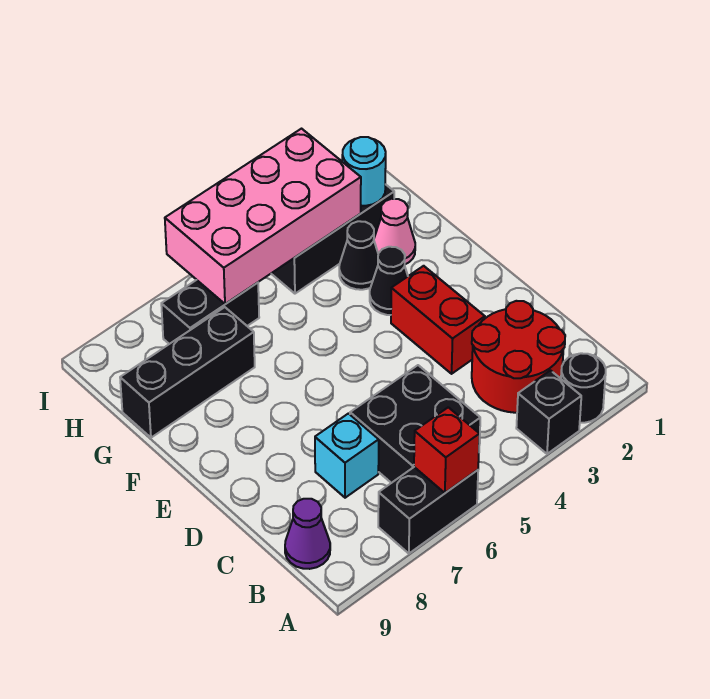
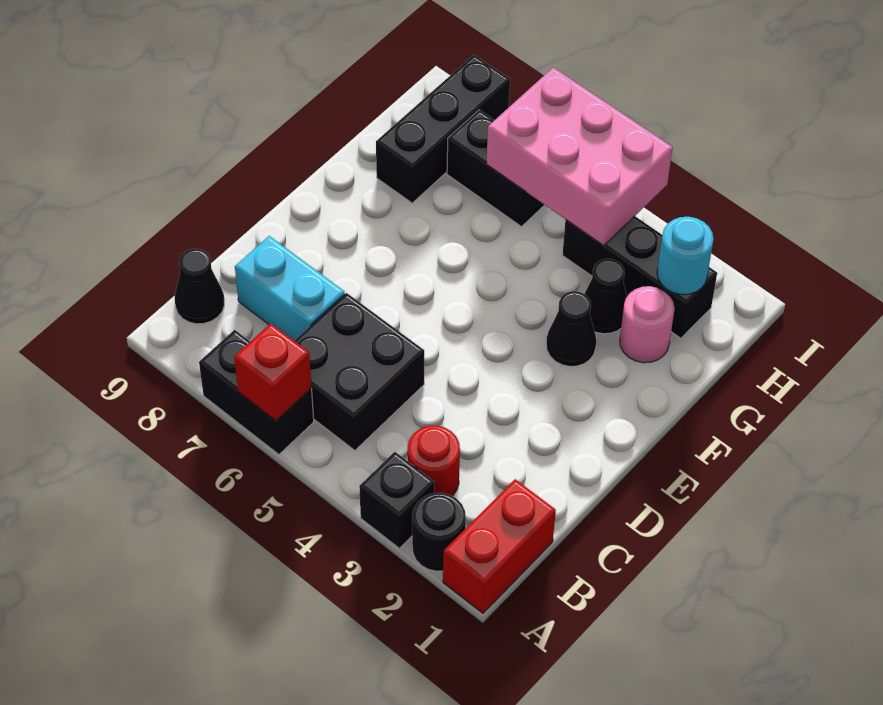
red 2x2 round brick [472,301,565,413] -> red 1x1 round brick [408,426,460,496]
purple 1x1 cone [285,499,330,569] -> black 1x1 cone [175,249,224,324]
cyan 1x1 brick [315,414,379,498] -> cyan 1x2 brick [235,236,345,341]
red 1x2 brick [391,266,485,374] -> red 1x2 brick moved to [443,479,556,613]
pink 1x1 cone [374,199,415,264] -> pink 1x1 round brick [620,286,675,363]
black 1x3 brick [120,307,255,438] -> black 1x3 brick turned to [376,55,510,203]
pink 2x4 brick [165,129,361,304] -> pink 2x3 brick [486,67,673,246]

